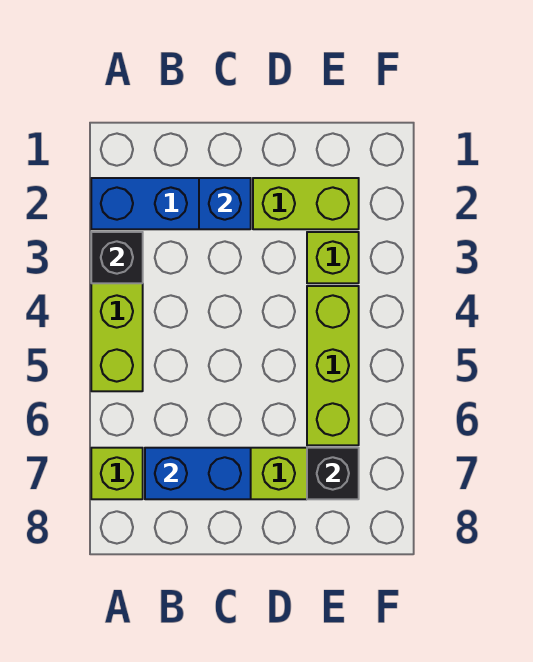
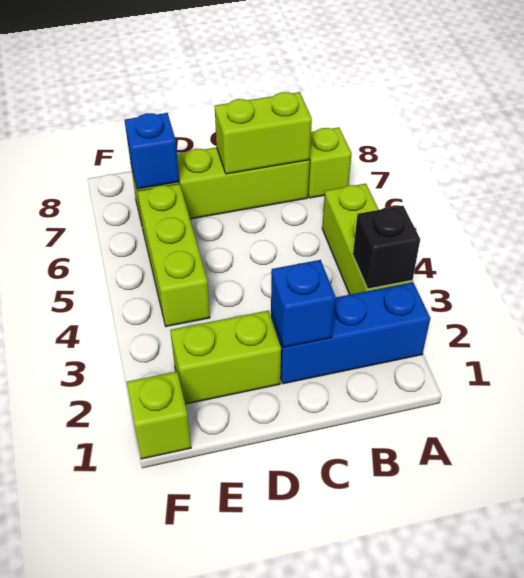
blue 1x2 brick [145,448,251,499] -> lime 1x2 brick [215,92,312,174]
lime 1x1 brick [307,232,359,283] -> lime 1x1 brick moved to [127,372,191,459]
black 1x1 brick [307,448,359,499] -> blue 1x1 brick [124,113,179,189]

